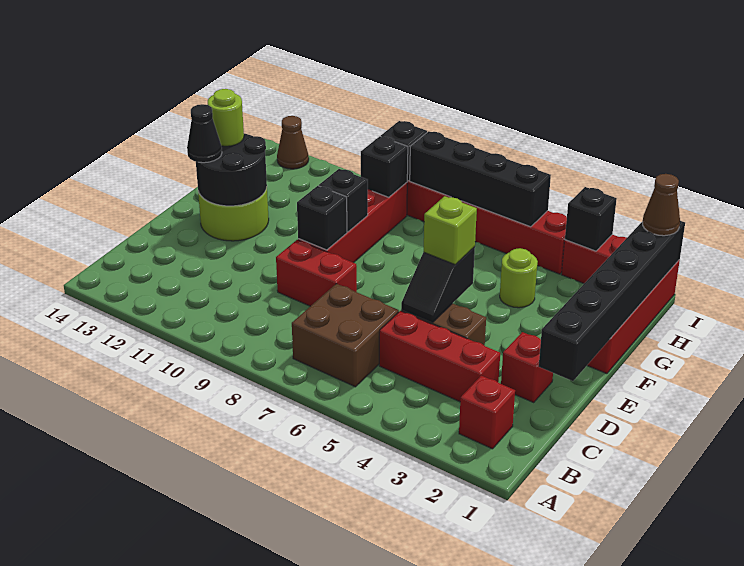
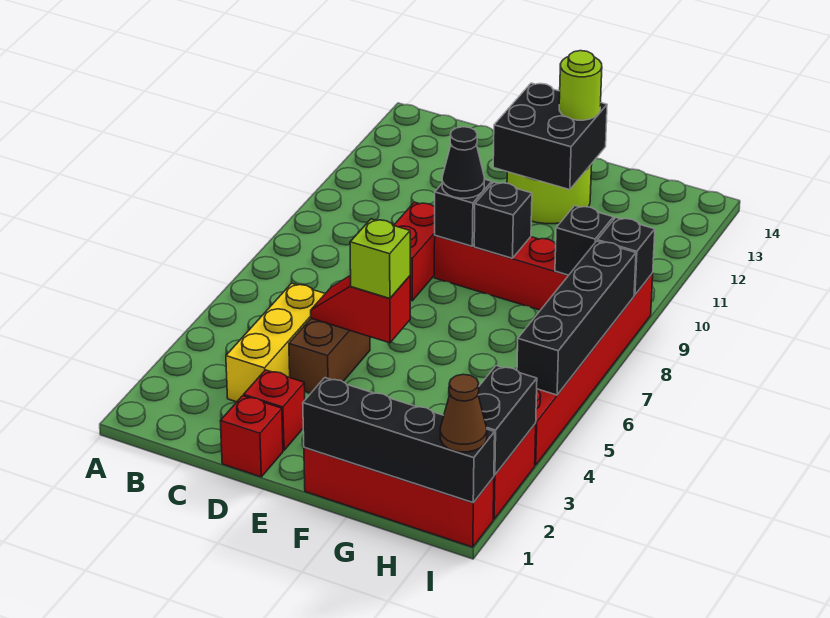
red 1x1 brick [459,376,515,449] -> red 1x1 brick moved to [221,396,283,477]
brown 2x2 brick [292,284,399,387] -> none
red 1x3 brick [379,311,500,402] -> yellow 1x3 brick [226,283,325,402]
black 1x6 brick [539,221,685,381] -> black 1x4 brick [303,378,495,503]
black 1x2 slope [401,247,475,322] -> red 1x2 slope [311,275,410,343]
black 2x2 round brick [196,134,267,206] -> black 2x2 brick [493,83,607,190]
black 1x1 cone [187,104,222,163] -> black 1x1 cone moved to [442,127,484,198]
lime 1x1 round brick [500,248,538,308] -> none
black 1x1 brick [565,187,617,251] -> black 1x2 brick [478,365,537,475]
brown 1x1 cone [277,116,309,169] -> none

